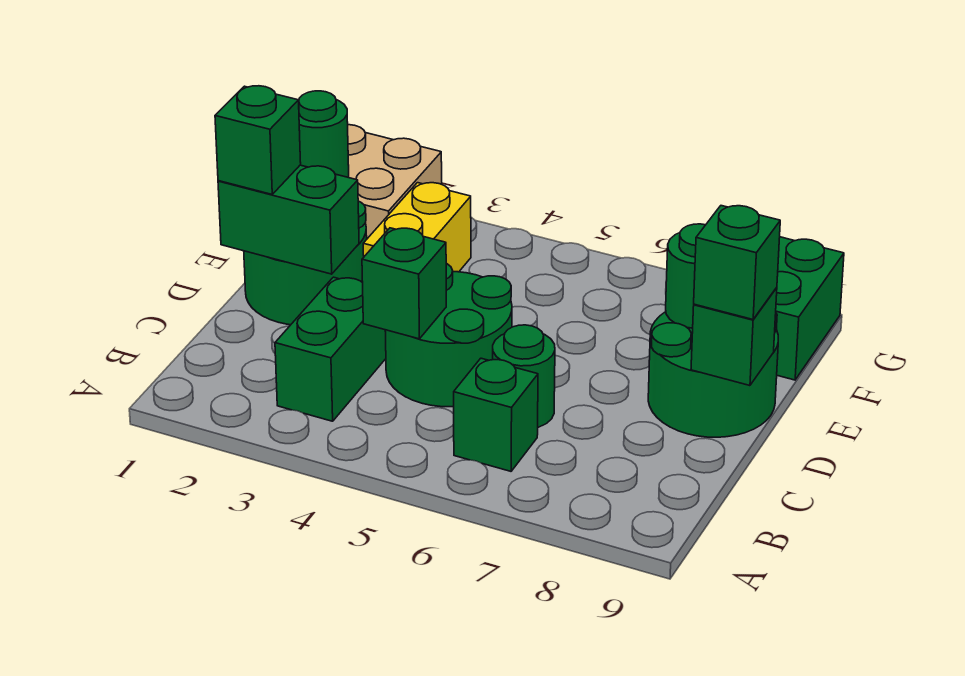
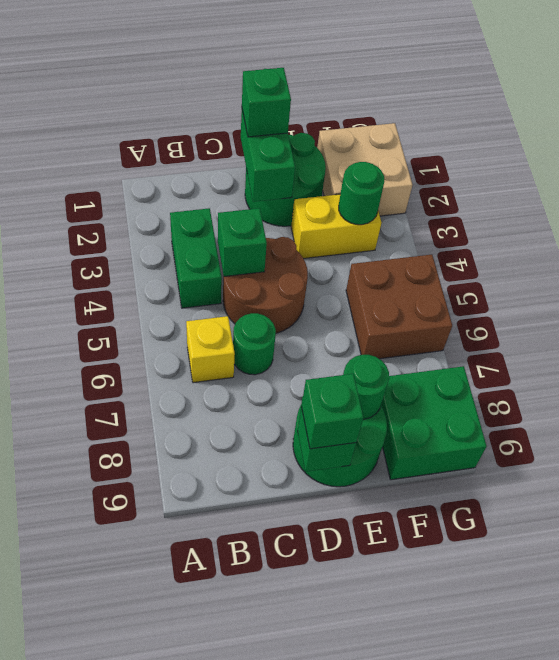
green 1x2 brick [275,277,386,421] -> green 1x2 brick turned to [170,208,222,308]
green 1x1 brick [454,358,538,471] -> yellow 1x1 brick [186,316,235,383]
green 2x2 round brick [385,263,512,407] -> brown 2x2 round brick [223,237,308,333]
green 1x1 round brick [299,91,349,177] -> green 1x1 round brick moved to [339,162,384,225]
none -> brown 2x2 brick [346,255,452,359]

